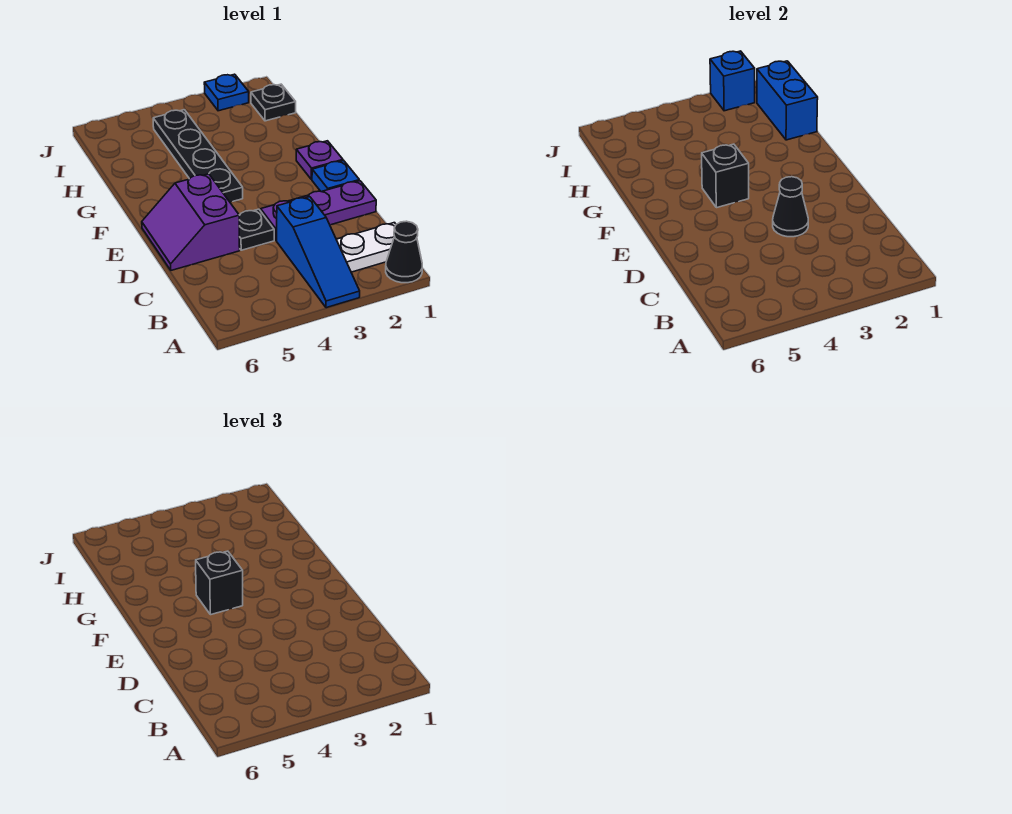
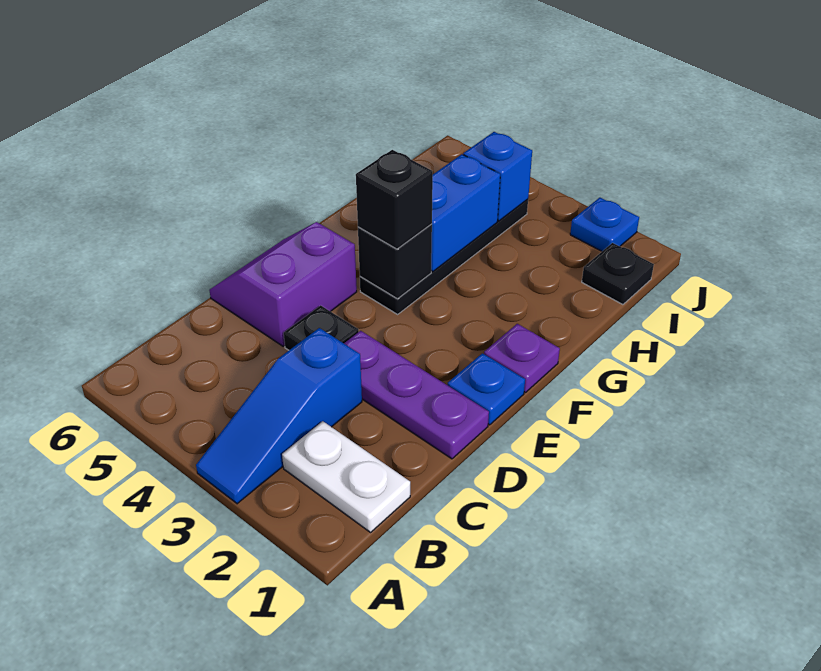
black 1x1 cone [386,221,422,283] -> none
black 1x1 cone [773,177,808,237] -> none
blue 1x2 brick [757,61,818,140] -> blue 1x2 brick moved to [431,154,500,272]
blue 1x1 brick [710,51,755,111] -> blue 1x1 brick moved to [463,132,532,221]

